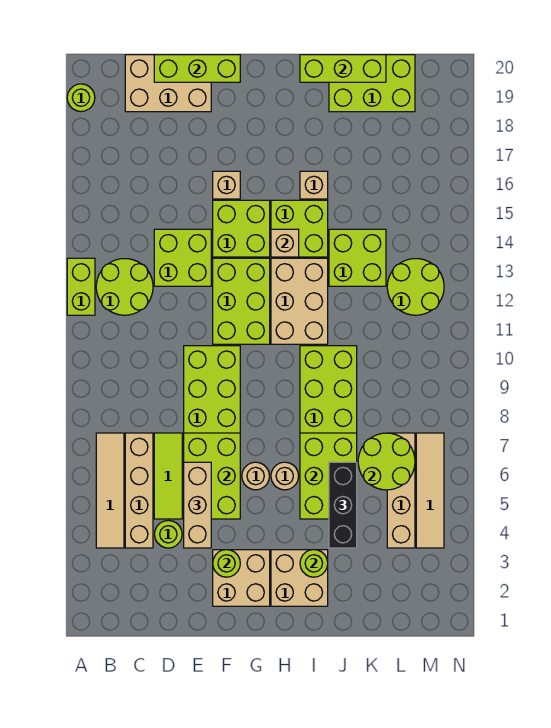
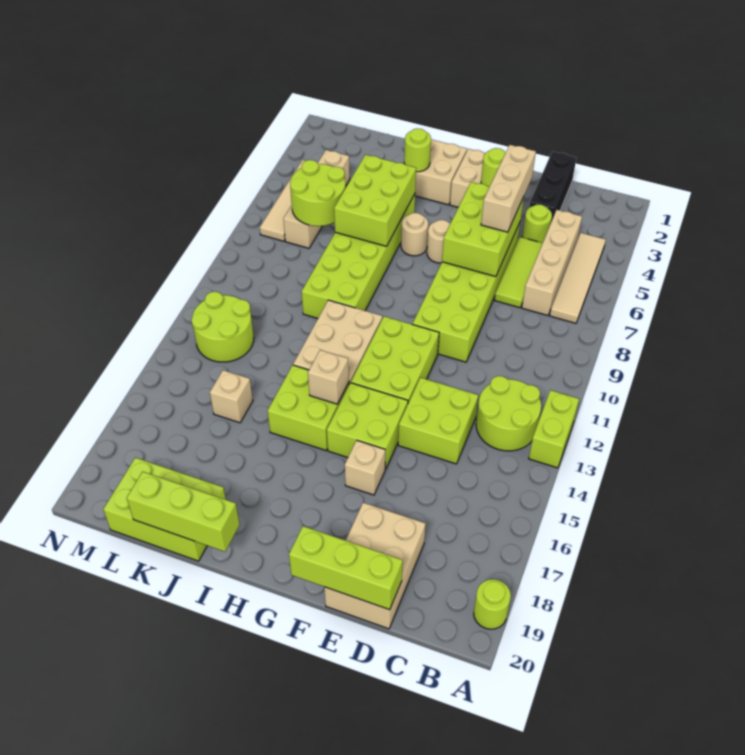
tan 2x3 brick [125,55,211,112] -> tan 2x3 brick turned to [324,503,426,629]
tan 1x1 brick [300,171,328,199] -> tan 1x1 brick moved to [210,370,253,423]
black 1x3 brick [329,462,357,548] -> black 1x3 brick moved to [529,151,576,222]
lime 2x2 brick [329,229,386,286] -> none

